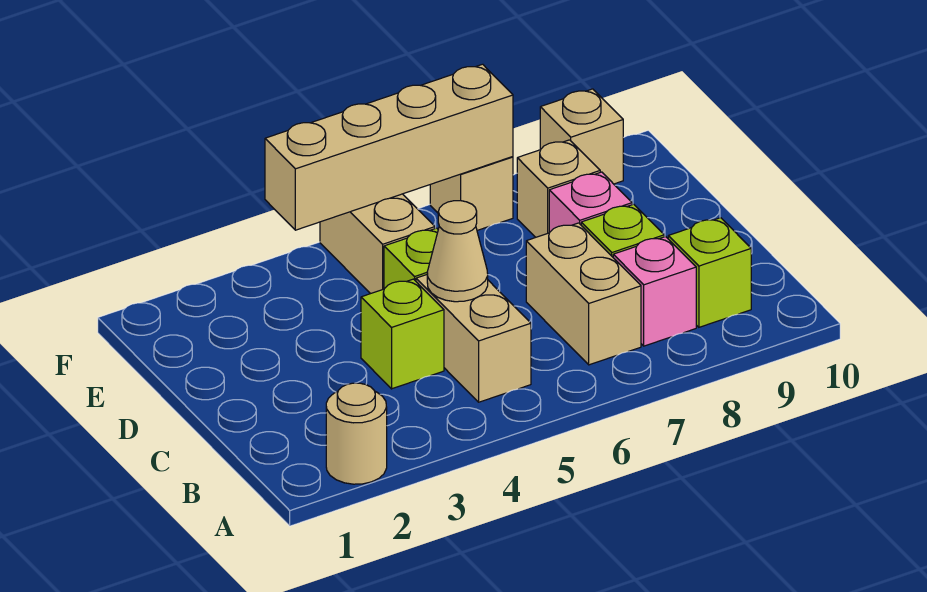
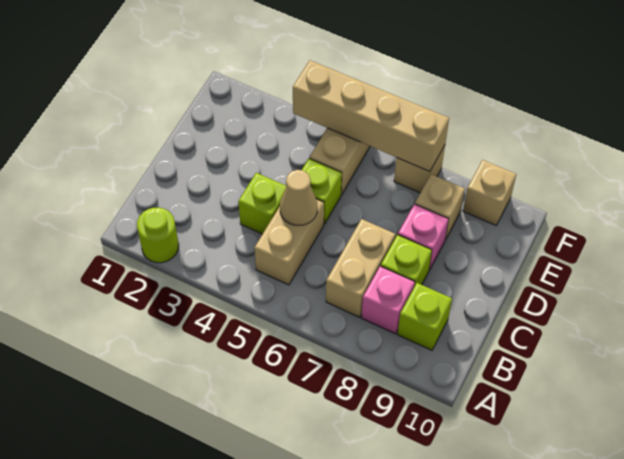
tan 1x1 round brick [326,383,387,484] -> lime 1x1 round brick [137,208,179,263]

